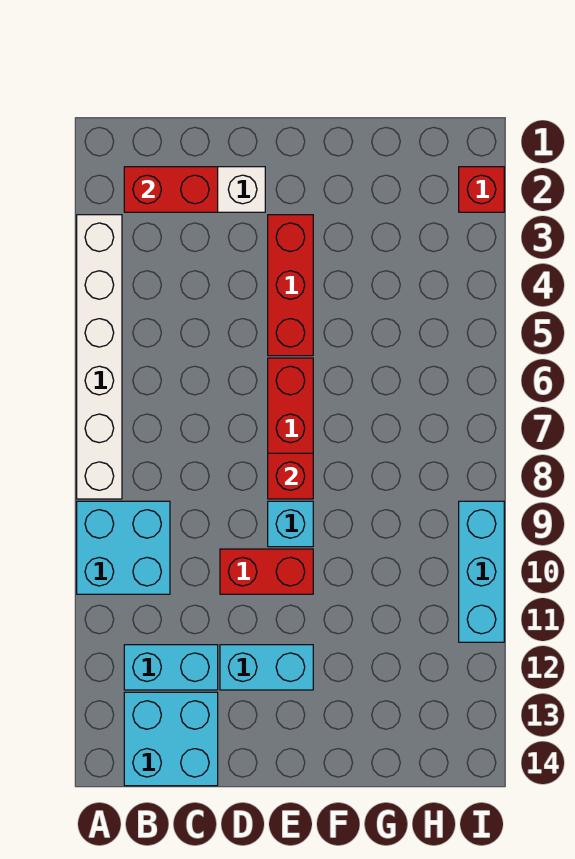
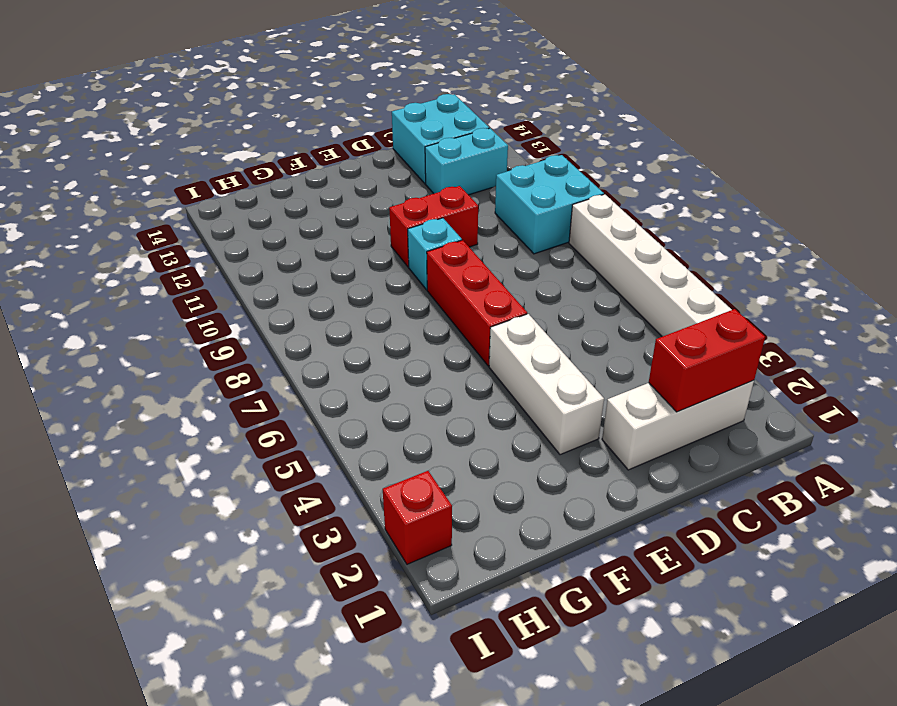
cyan 1x2 brick [220,645,313,690] -> none
red 1x3 brick [268,215,313,356] -> white 1x3 brick [489,314,604,455]
red 1x1 brick [268,453,313,499] -> none
cyan 1x3 brick [459,501,504,642] -> none

